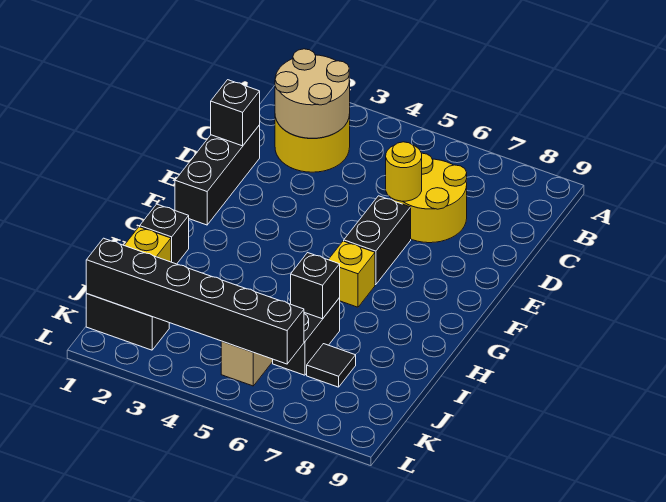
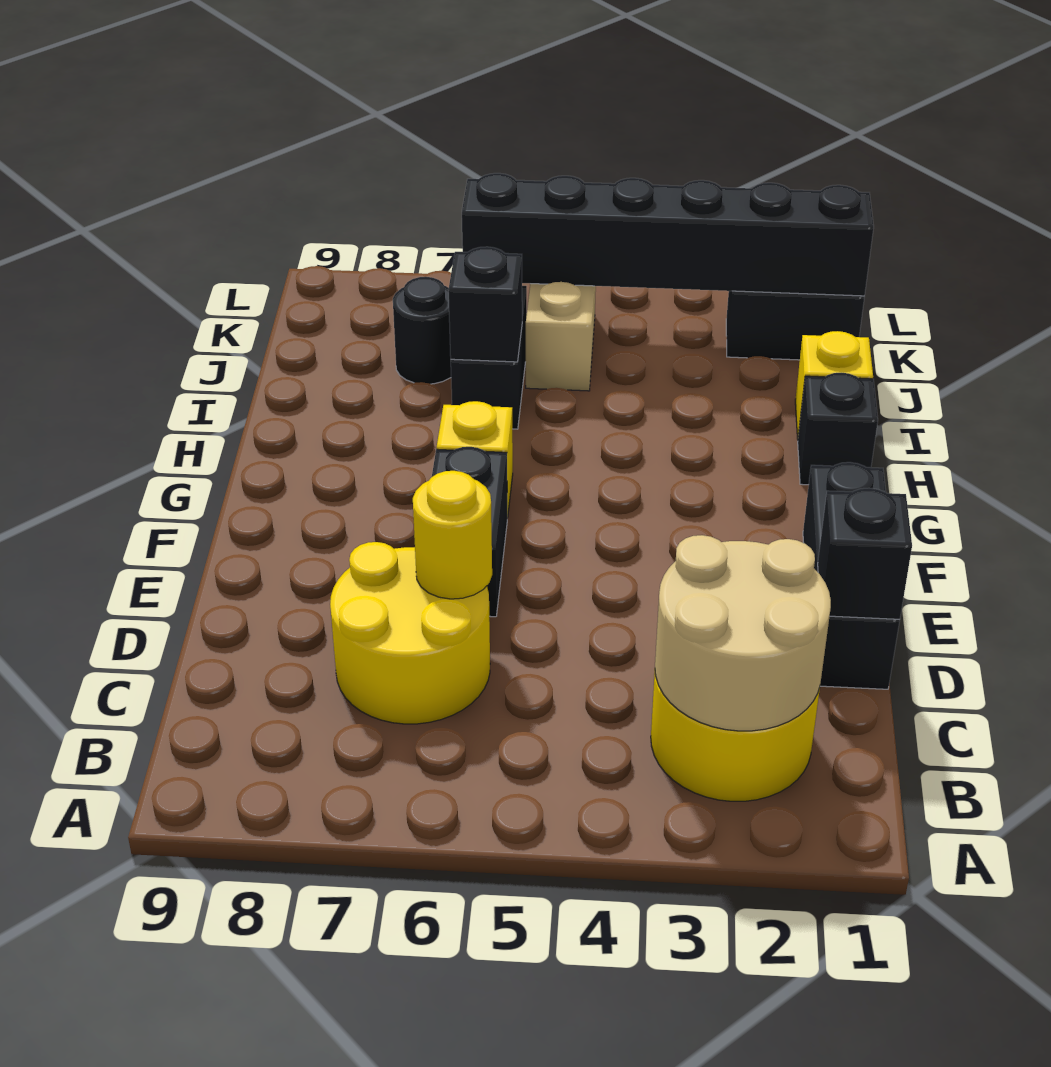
black 1x1 tile [307,344,356,387] -> black 1x1 round brick [393,277,451,384]

